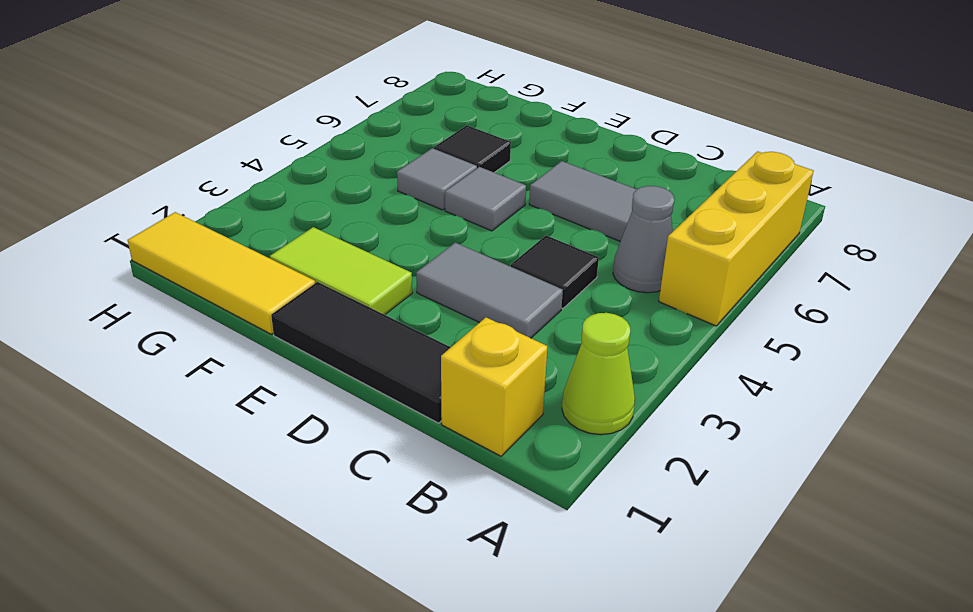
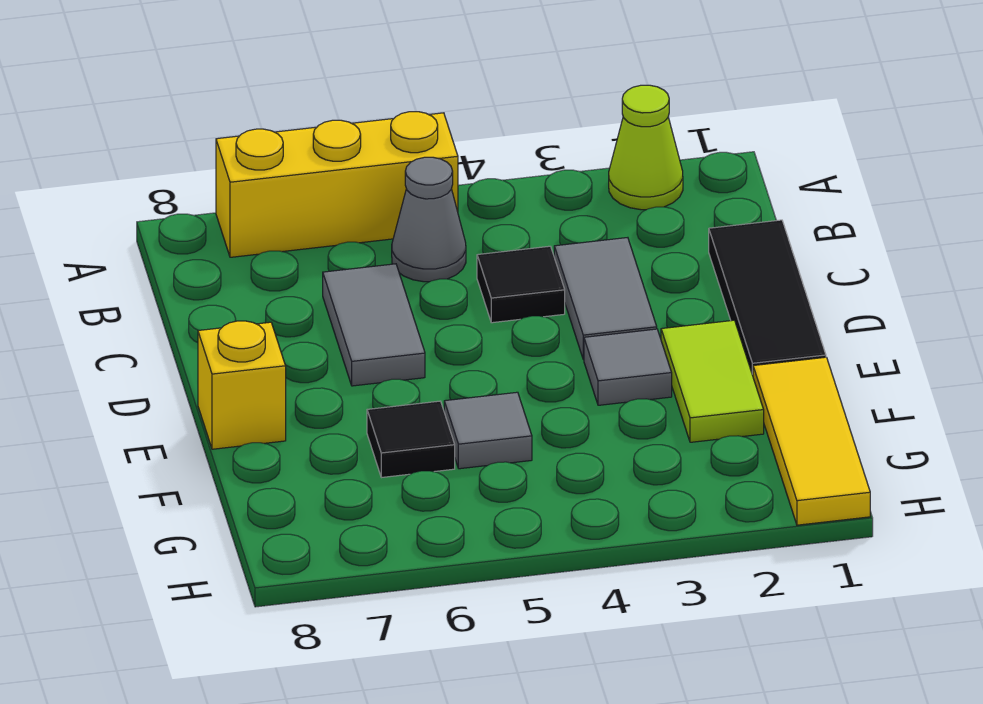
yellow 1x1 brick [441,317,548,456] -> yellow 1x1 brick moved to [198,321,286,449]
grey 1x1 tile [445,167,526,231] -> grey 1x1 tile moved to [584,329,672,405]

